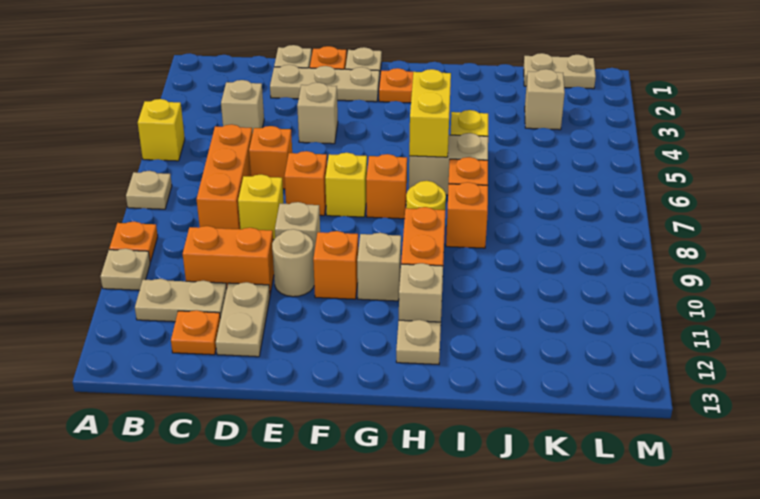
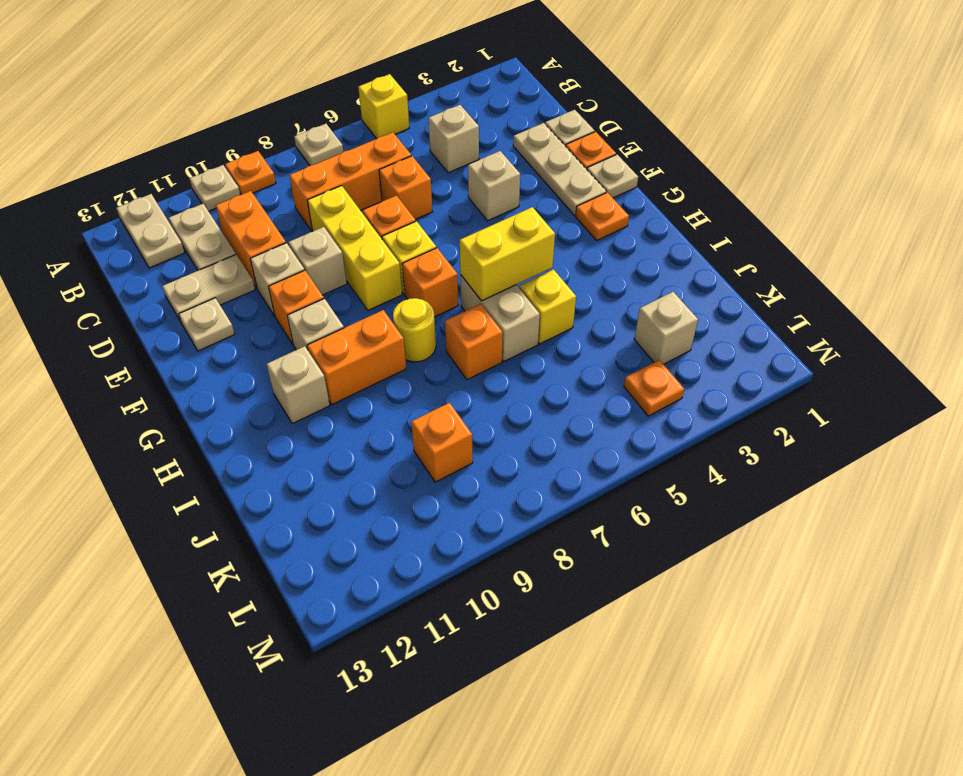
orange 1x1 plate [171,310,220,355] -> orange 1x1 plate moved to [624,360,684,416]
yellow 1x1 brick [238,174,284,240] -> yellow 1x3 brick [307,186,402,310]
tan 1x1 round brick [272,229,314,297] -> tan 1x1 brick [250,243,304,316]
tan 1x1 plate [396,320,441,364] -> tan 1x1 plate moved to [179,298,235,351]
orange 1x1 brick [446,182,488,248] -> orange 1x1 brick moved to [411,403,473,482]
tan 1x2 plate [524,53,596,89] -> tan 1x2 plate moved to [116,194,185,268]

